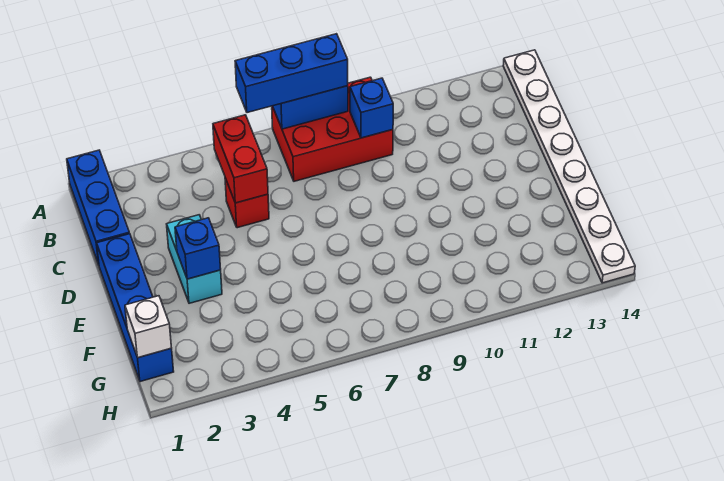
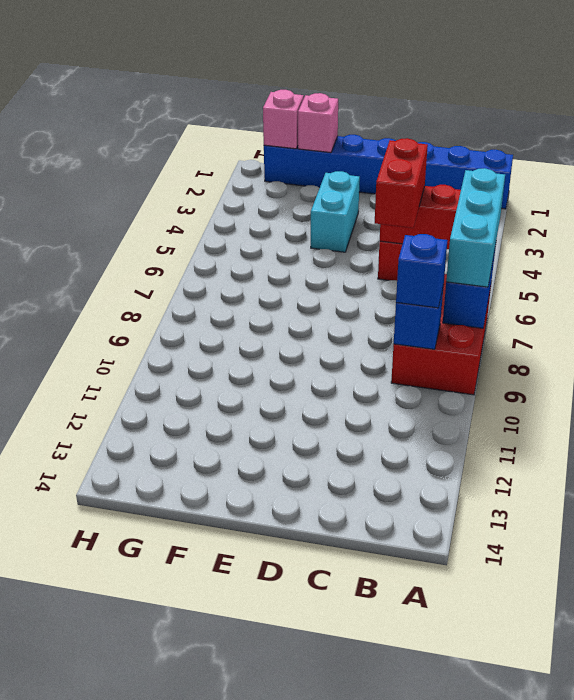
blue 1x3 brick [235,34,348,113] -> cyan 1x3 brick [446,168,505,287]
white 1x8 plate [503,50,635,283] -> none
none -> red 1x2 brick [375,138,428,228]
cyan 1x2 brick [167,215,222,303] -> cyan 1x2 brick turned to [311,171,360,252]
blue 1x1 brick [175,218,221,279] -> blue 1x1 brick moved to [396,234,448,308]
none -> pink 1x1 brick [298,93,338,153]
white 1x1 brick [125,296,171,358] -> pink 1x1 brick [263,90,304,149]

